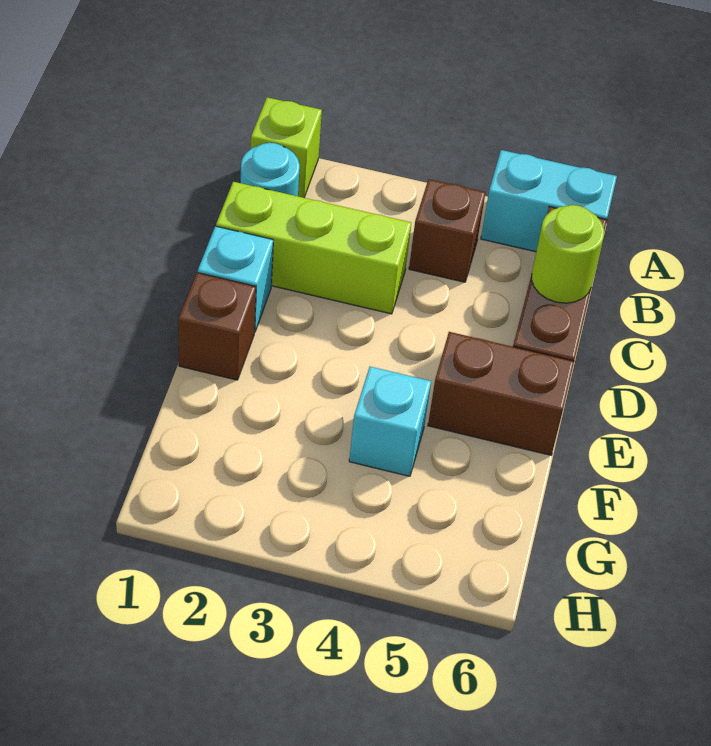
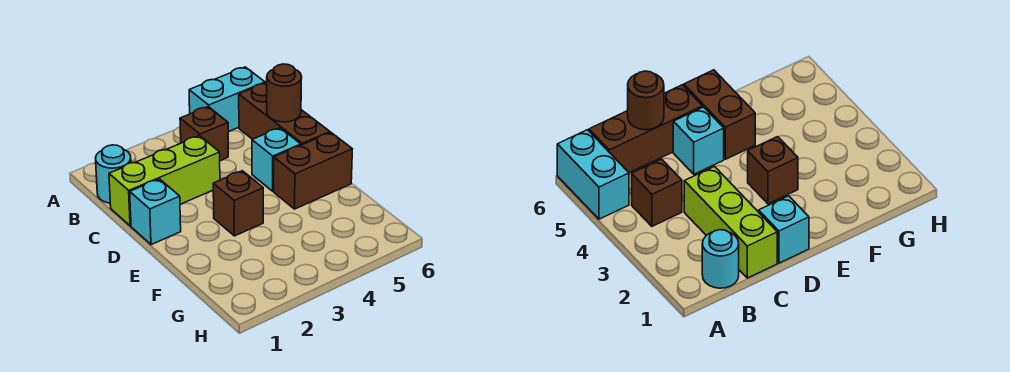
lime 1x1 brick [251,97,322,198] -> none
lime 1x1 round brick [532,205,604,303] -> brown 1x1 round brick [267,64,302,122]
brown 1x1 brick [178,273,256,380] -> brown 1x1 brick moved to [213,171,263,236]
cyan 1x1 brick [349,367,431,476] -> cyan 1x1 brick moved to [252,128,301,191]

